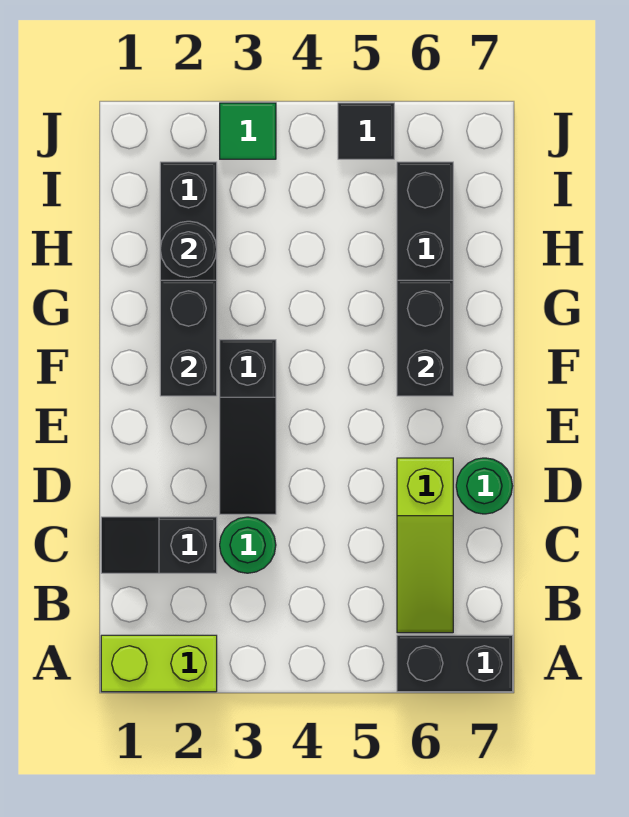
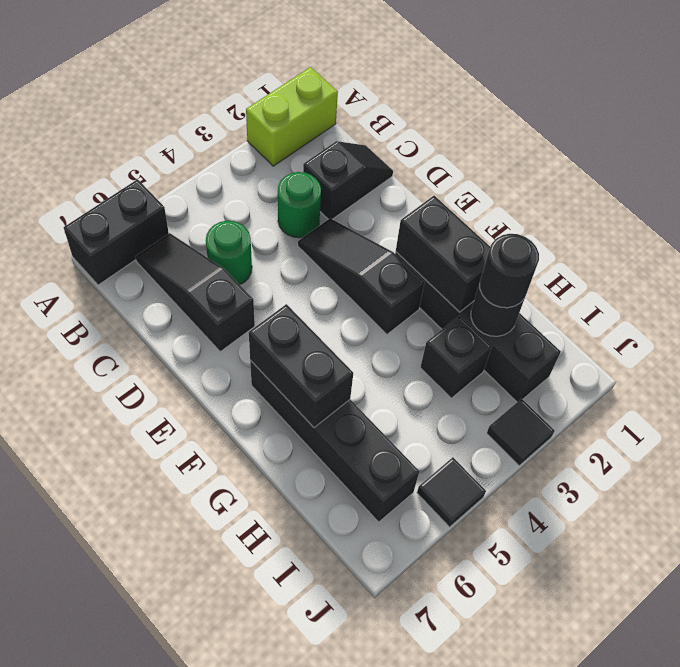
lime 1x3 slope [397,458,453,633] -> black 1x3 slope [135,233,255,351]
green 1x1 round brick [456,458,512,514] -> green 1x1 round brick moved to [206,221,252,285]
none -> black 1x1 round brick [480,234,539,308]
none -> black 1x1 brick [420,316,492,398]
green 1x1 tile [220,103,276,159] -> black 1x1 tile [487,399,555,466]

